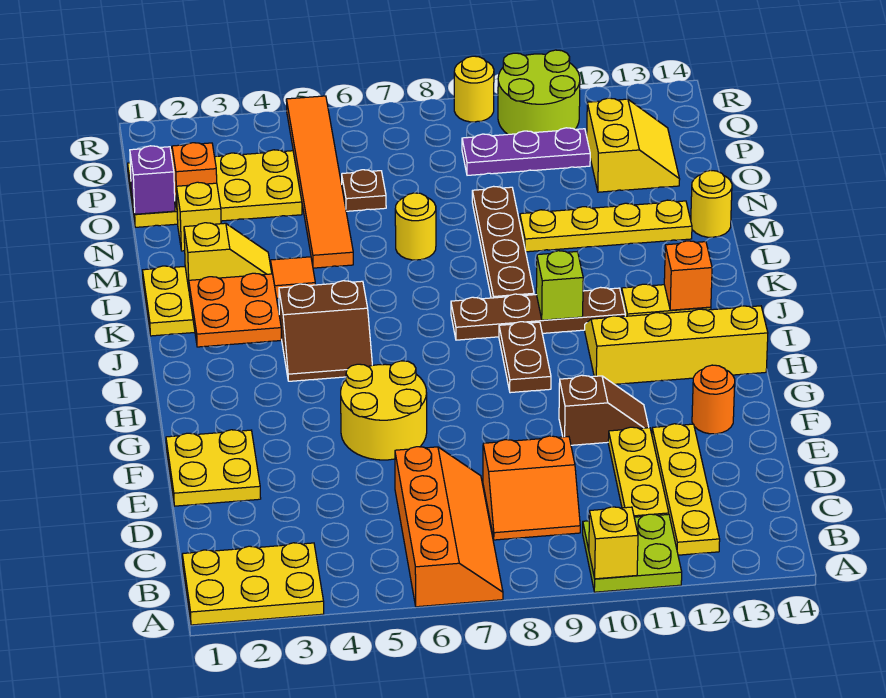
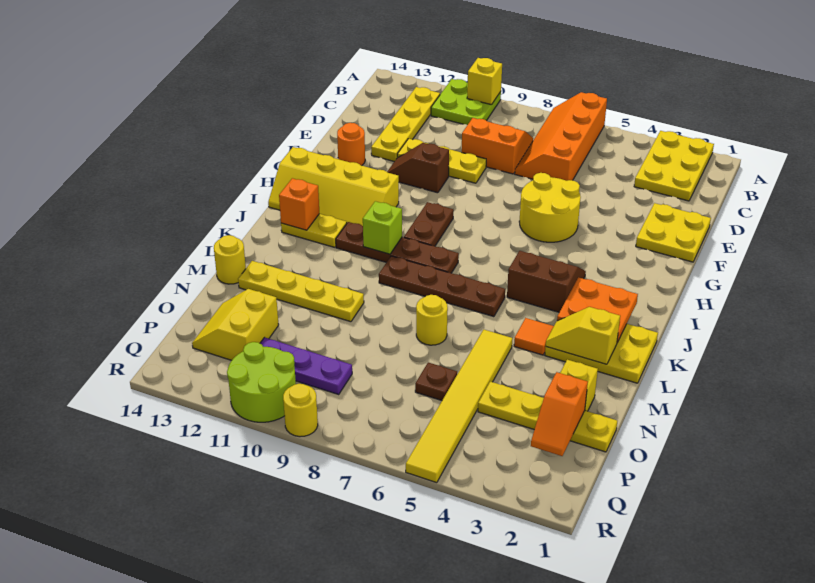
yellow 2x3 plate [182,543,324,625] -> yellow 2x3 plate turned to [634,131,714,201]
yellow 1x3 plate [608,427,669,517] -> yellow 1x3 plate turned to [397,139,486,183]
brown 1x4 plate [472,186,534,298] -> brown 1x4 plate turned to [379,256,505,317]
orange 1x6 tile [286,96,353,268] -> yellow 1x6 tile [406,330,513,483]
yellow 2x4 plate [128,150,302,227] -> yellow 1x4 plate [478,382,617,452]
purple 1x1 brick [130,146,175,214] -> none

